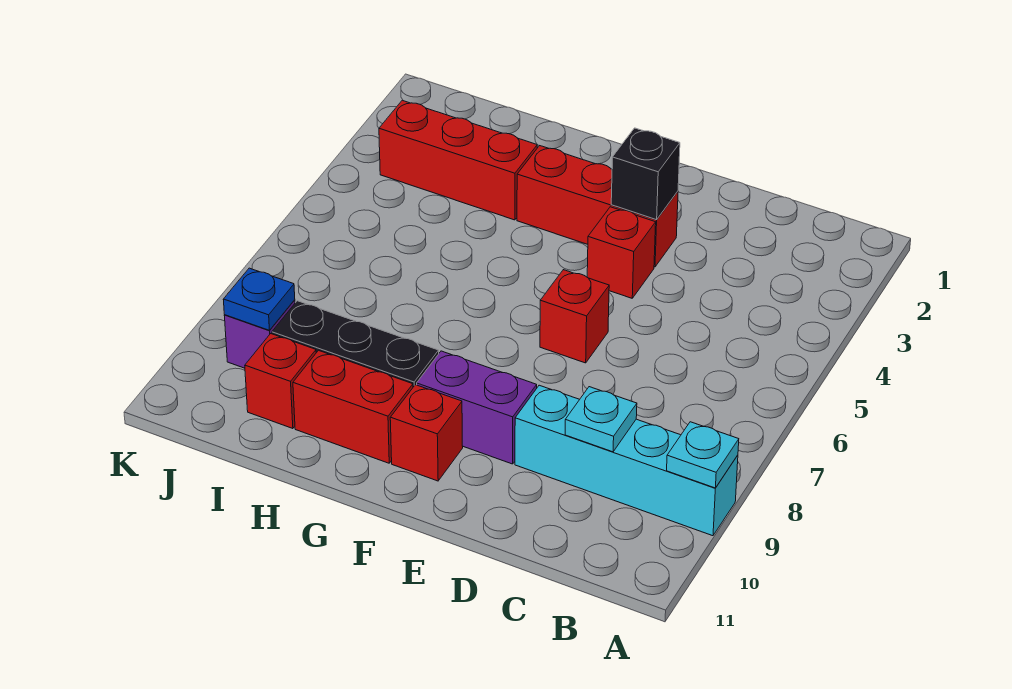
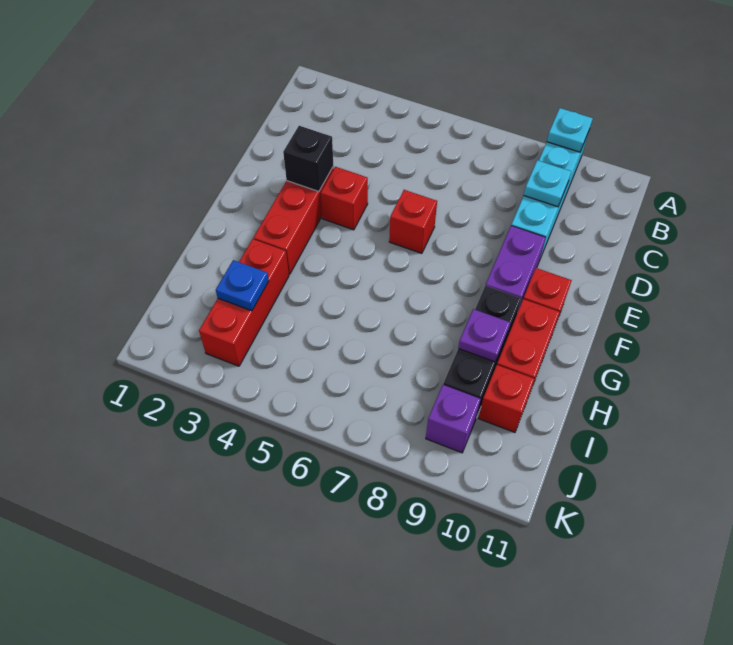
none -> purple 1x1 plate [458,309,510,362]
blue 1x1 plate [223,268,295,330] -> blue 1x1 plate moved to [216,260,269,311]

